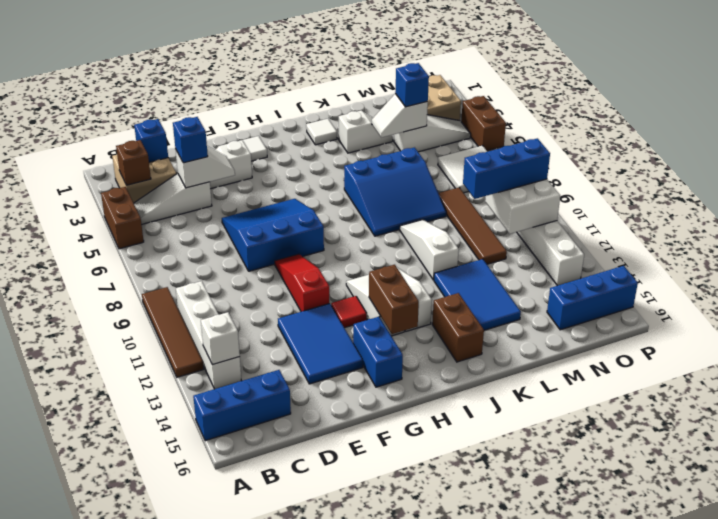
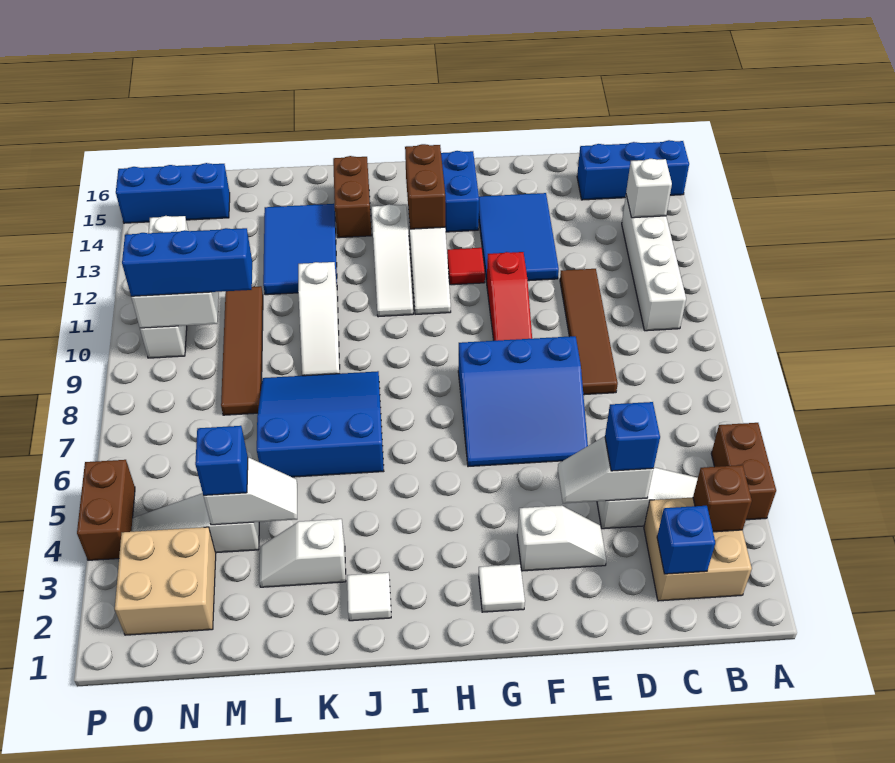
brown 1x4 tile [142,287,204,377] -> brown 1x4 tile moved to [560,269,618,395]
white 2x2 tile [438,145,487,193] -> none

